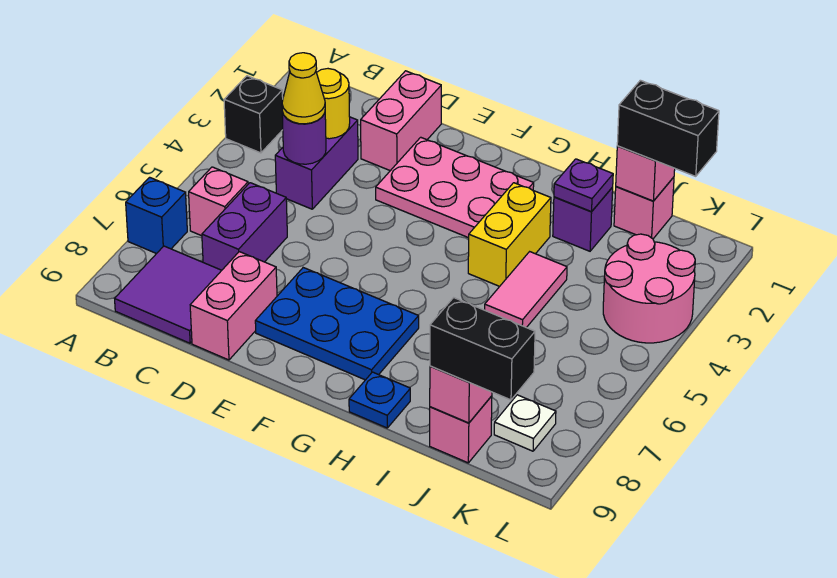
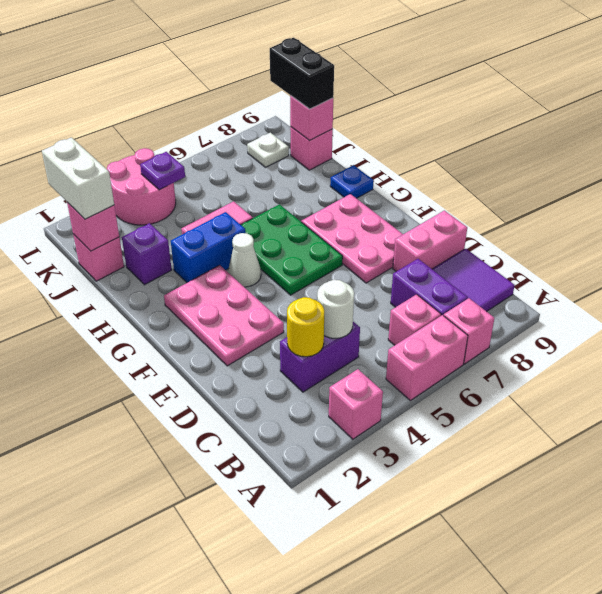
black 1x1 brick [224,76,283,153] -> pink 1x1 brick [329,369,383,439]
blue 1x1 brick [126,177,187,254] -> pink 1x1 brick [444,298,494,364]
purple 1x1 round brick [282,112,326,164] -> white 1x1 round brick [317,280,354,338]
yellow 1x1 cone [282,53,325,124] -> none
purple 1x2 brick [202,183,287,270] -> purple 1x2 brick turned to [391,259,468,316]
pink 1x2 brick [361,71,441,171] -> pink 1x2 brick moved to [386,315,468,400]
blue 2x3 plate [255,268,419,380] -> pink 2x3 plate [301,194,403,283]
none -> green 2x3 plate [241,204,343,295]
none -> white 1x1 cone [228,233,261,287]
yellow 1x2 brick [468,183,551,286] -> blue 1x2 brick [171,212,246,283]
purple 1x1 plate [554,159,613,212] -> purple 1x1 plate moved to [140,152,185,190]
black 1x2 brick [617,80,719,176] -> white 1x2 brick [42,137,114,219]

